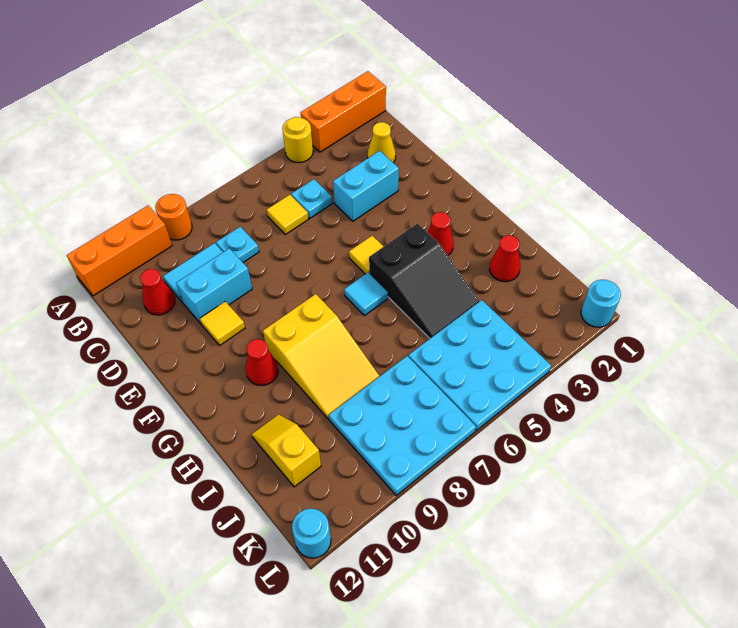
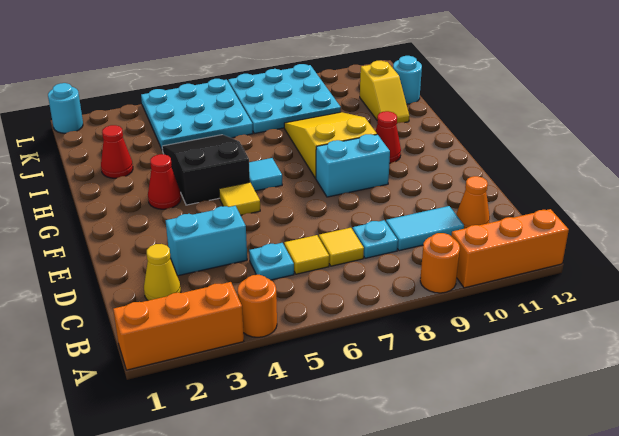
yellow 1x1 round brick [282,117,313,163] -> orange 1x1 round brick [238,275,277,337]
red 1x1 cone [140,269,175,315] -> orange 1x1 cone [456,176,490,229]
cyan 1x2 brick [176,248,252,324] -> cyan 1x2 brick moved to [316,134,390,197]
yellow 1x1 tile [200,301,245,345] -> yellow 1x1 tile moved to [319,228,364,266]
cyan 1x1 round brick [292,509,331,558] -> cyan 1x1 round brick moved to [393,56,422,104]

